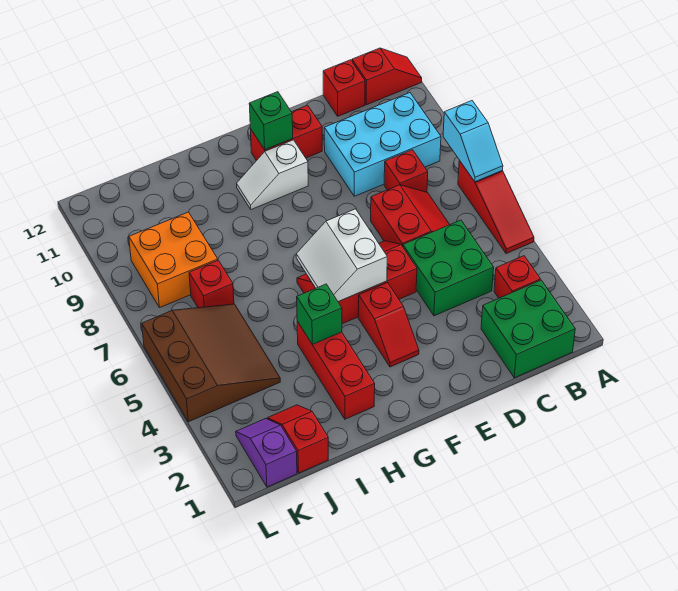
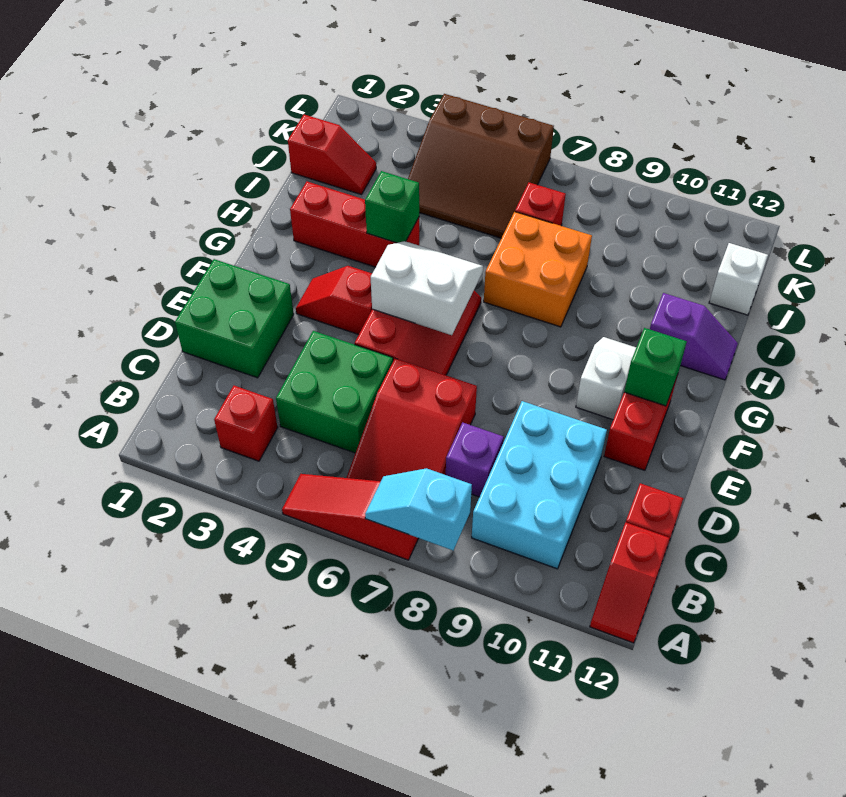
green 2x2 brick [481,280,575,378] -> green 2x2 brick moved to [175,259,294,378]
red 2x2 slope [371,185,450,247] -> red 2x3 slope [347,358,477,481]
red 1x1 brick [384,150,428,192] -> purple 1x1 brick [446,422,504,497]
orange 2x2 brick [129,212,218,308] -> orange 2x2 brick moved to [484,212,592,327]
none -> white 1x1 brick [709,243,768,315]
purple 1x2 slope [236,418,297,487] -> purple 1x2 slope moved to [650,293,738,380]

